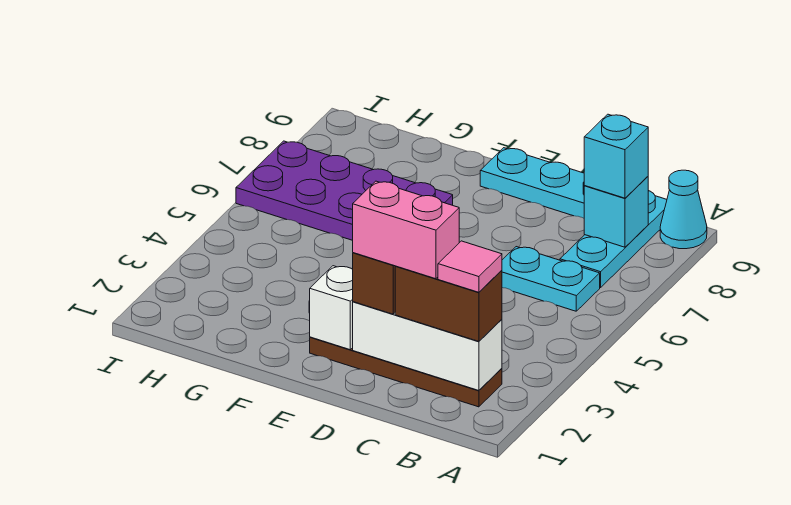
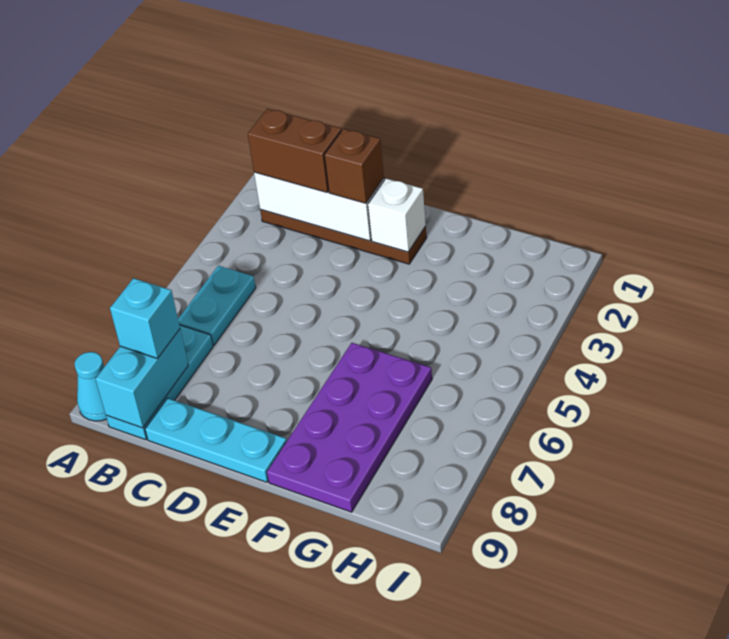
pink 1x1 tile [438,241,502,292] -> none
cyan 1x2 plate [502,247,600,311] -> cyan 1x2 plate turned to [178,266,256,345]
cyan 1x1 brick [584,177,648,247] -> cyan 1x2 brick [95,329,188,428]
pink 1x2 brick [353,181,459,279] -> none
purple 2x4 plate [236,141,453,240] -> purple 2x4 plate turned to [267,343,432,512]

